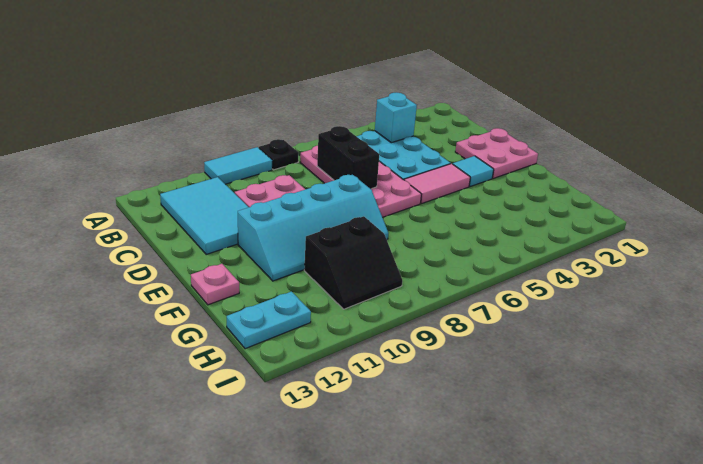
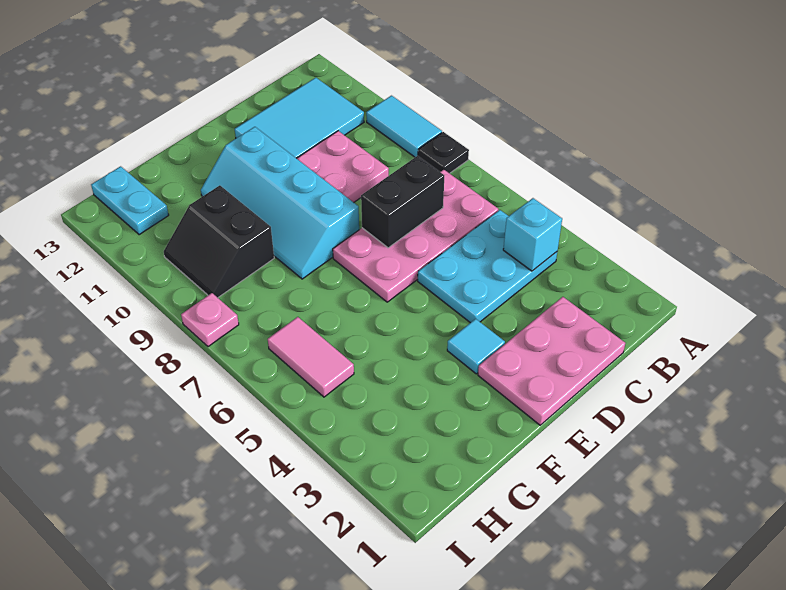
pink 2x2 plate [455,128,538,178] -> pink 2x3 plate [478,297,625,425]
pink 1x2 tile [404,164,470,203] -> pink 1x2 tile moved to [268,317,354,397]
pink 1x1 plate [191,264,239,305] -> pink 1x1 plate moved to [181,293,239,347]

